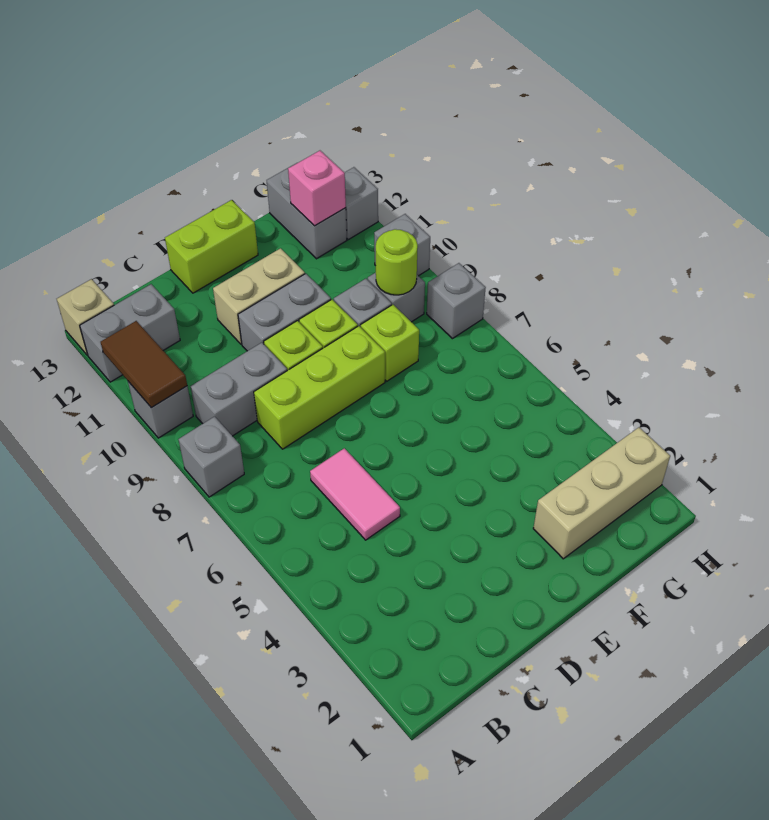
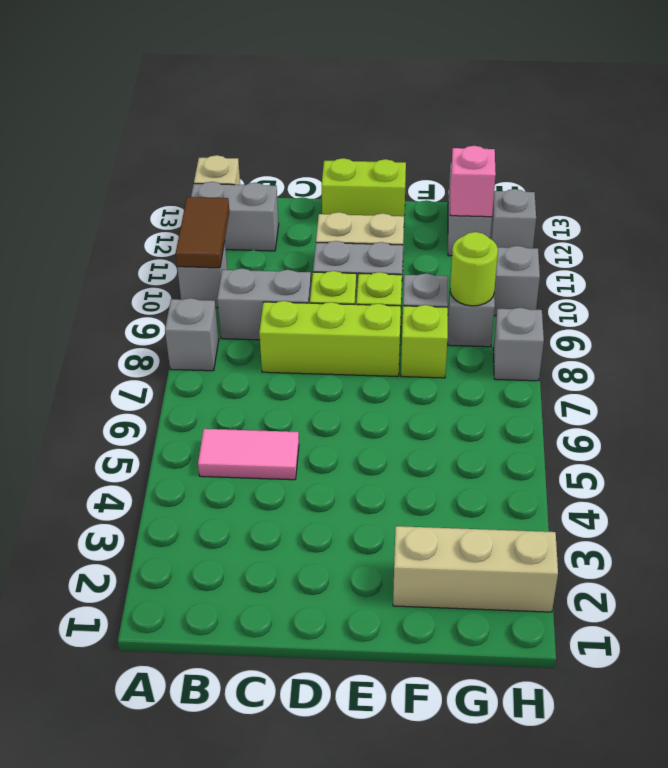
pink 1x2 tile [310,448,400,540] -> pink 1x2 tile turned to [198,429,299,480]

